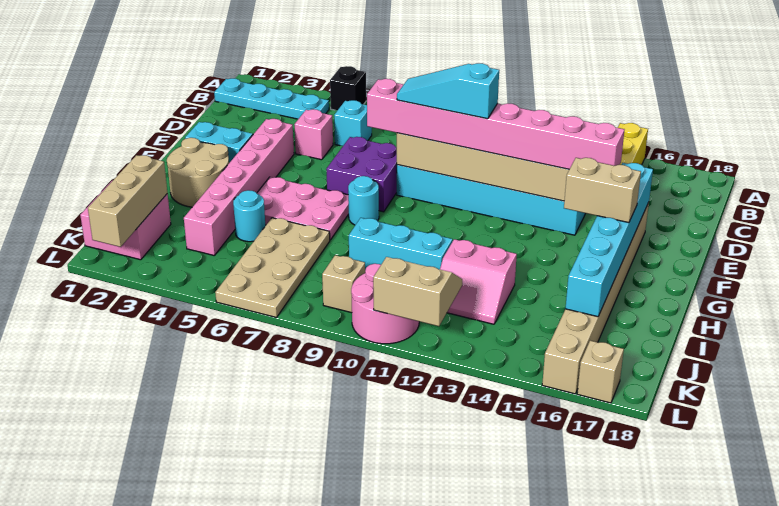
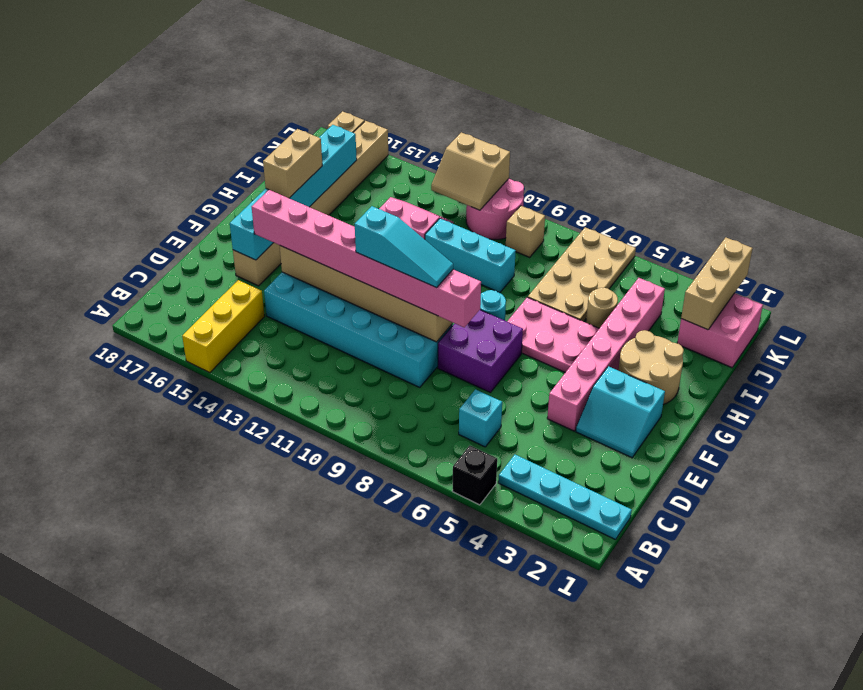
pink 1x1 brick [294,109,333,160] -> none
tan 1x2 brick [564,158,641,223] -> tan 1x2 brick turned to [263,129,322,198]
cyan 1x1 round brick [233,190,265,242] -> tan 1x1 round brick [586,288,618,328]

